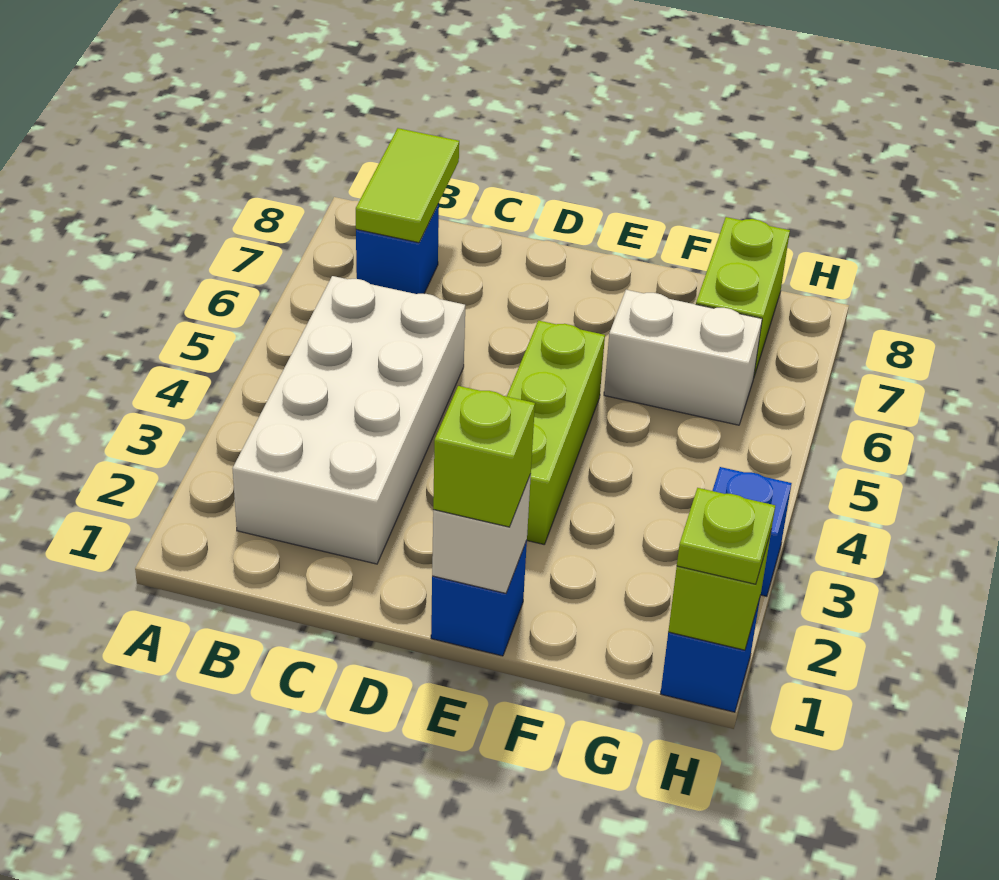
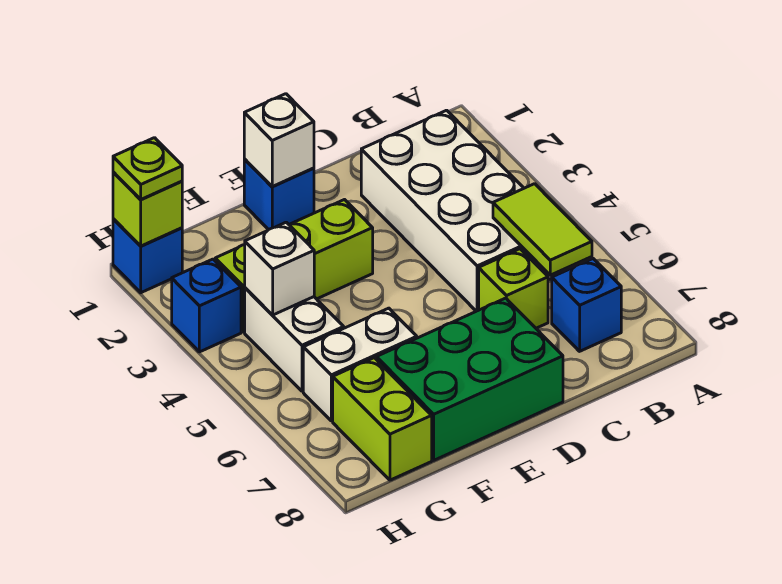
lime 1x2 tile [356,128,459,243] -> lime 1x2 tile moved to [493,184,592,275]
none -> green 2x3 brick [376,298,563,460]
lime 1x1 brick [433,386,535,527] -> lime 1x1 brick moved to [479,249,548,328]
lime 1x3 brick [507,321,605,544] -> lime 1x3 brick turned to [215,200,373,332]
none -> white 1x2 brick [245,288,344,391]
none -> white 1x1 brick [245,222,314,315]

